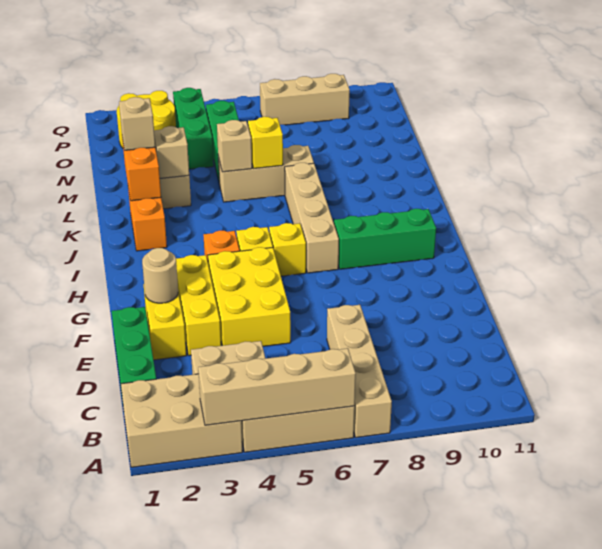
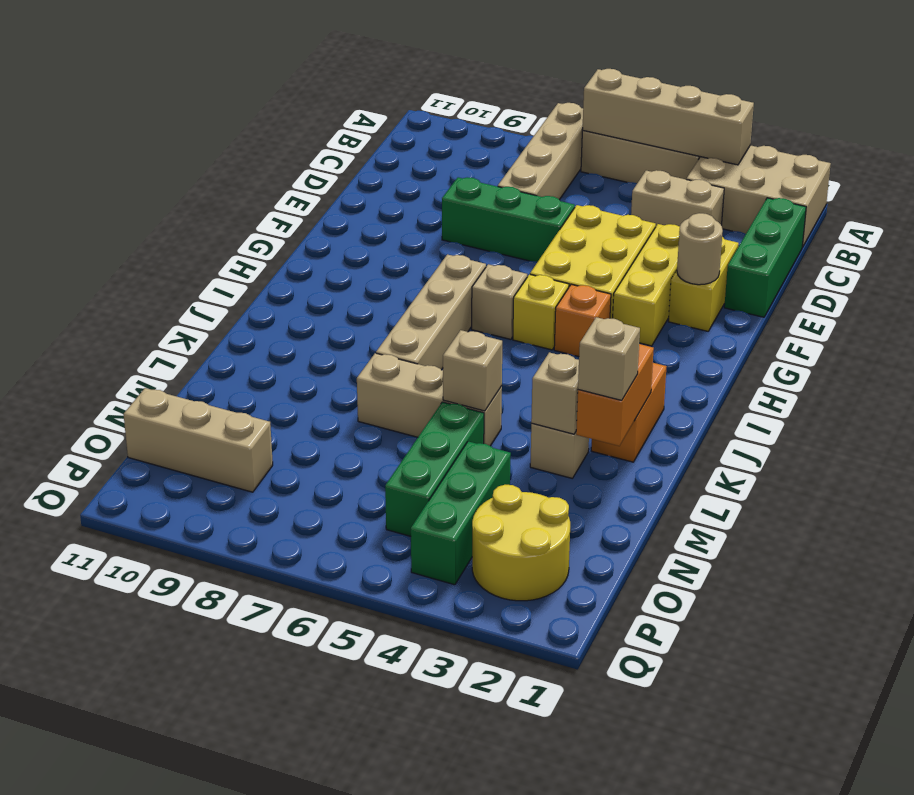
yellow 1x1 brick [269,223,306,276] -> tan 1x1 brick [472,264,527,339]
green 1x3 brick [334,209,436,269] -> green 1x3 brick moved to [442,177,575,262]
yellow 1x1 brick [248,117,283,169] -> none
tan 1x3 brick [260,74,350,125] -> tan 1x3 brick moved to [124,388,273,492]

